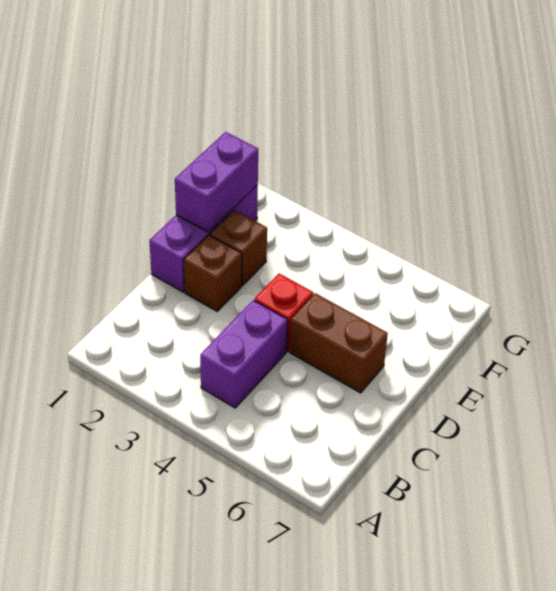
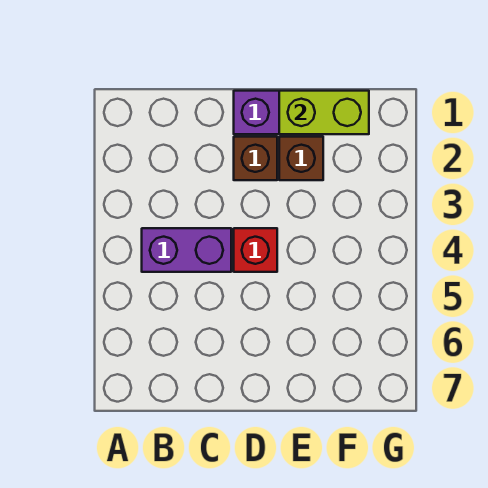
brown 1x2 brick [289,293,388,393] -> none
purple 1x2 brick [175,132,258,232] -> lime 1x2 brick [279,91,369,134]

